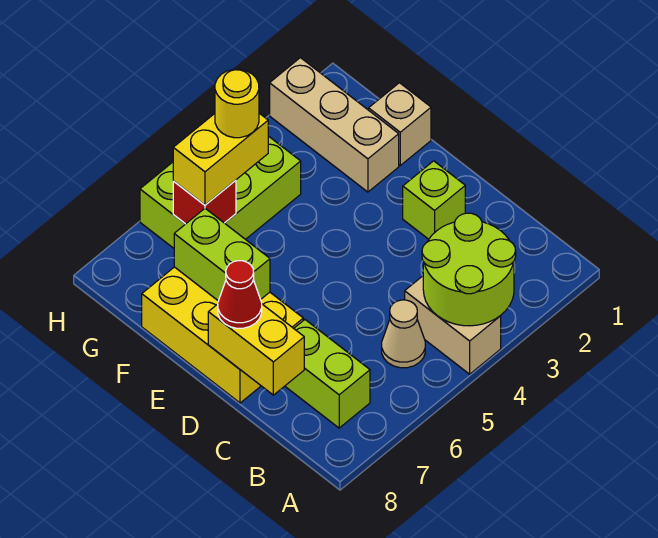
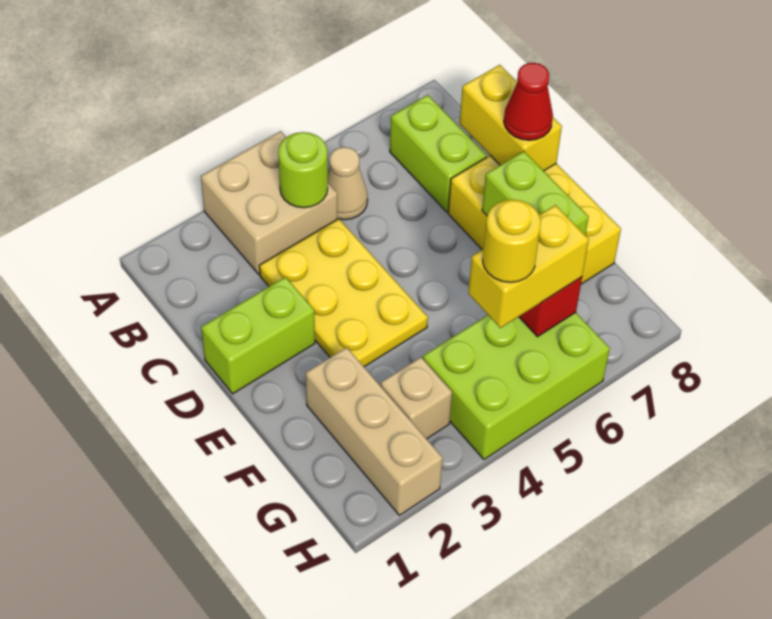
lime 2x2 round brick [422,213,516,326] -> lime 1x1 round brick [278,132,328,208]
tan 1x2 brick [405,276,501,374] -> tan 2x2 brick [201,131,337,274]
none -> yellow 2x3 plate [259,219,428,367]
lime 1x1 brick [403,161,465,239] -> lime 1x2 brick [201,277,315,394]
tan 1x1 brick [369,83,431,165] -> tan 1x1 brick moved to [380,357,452,439]

